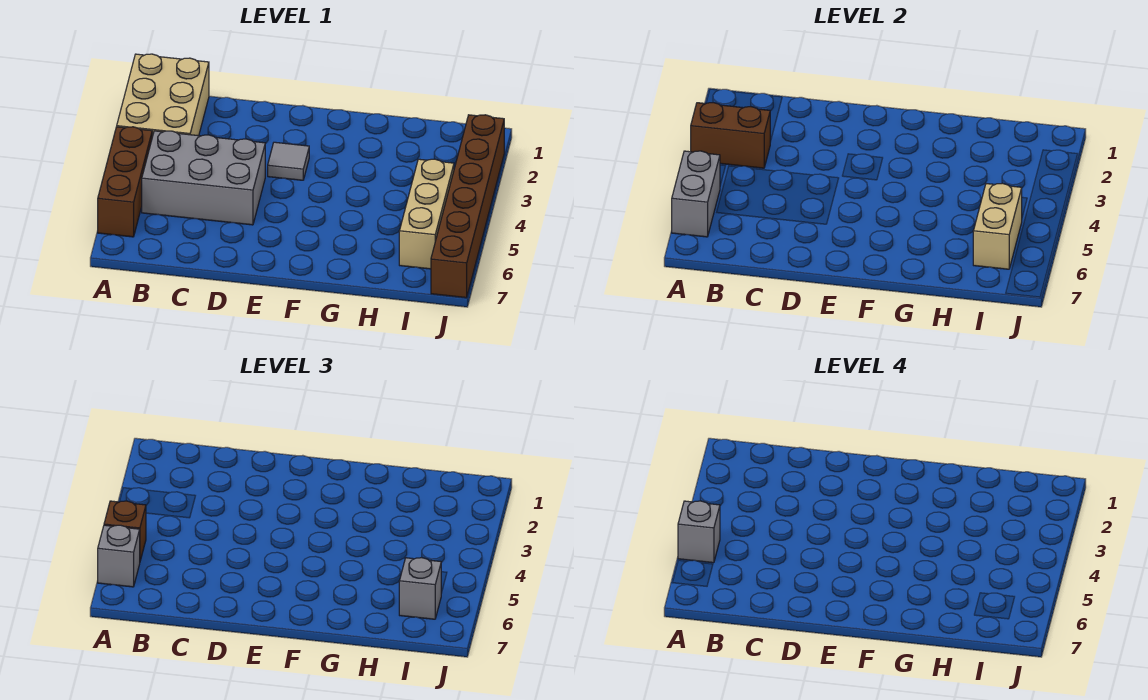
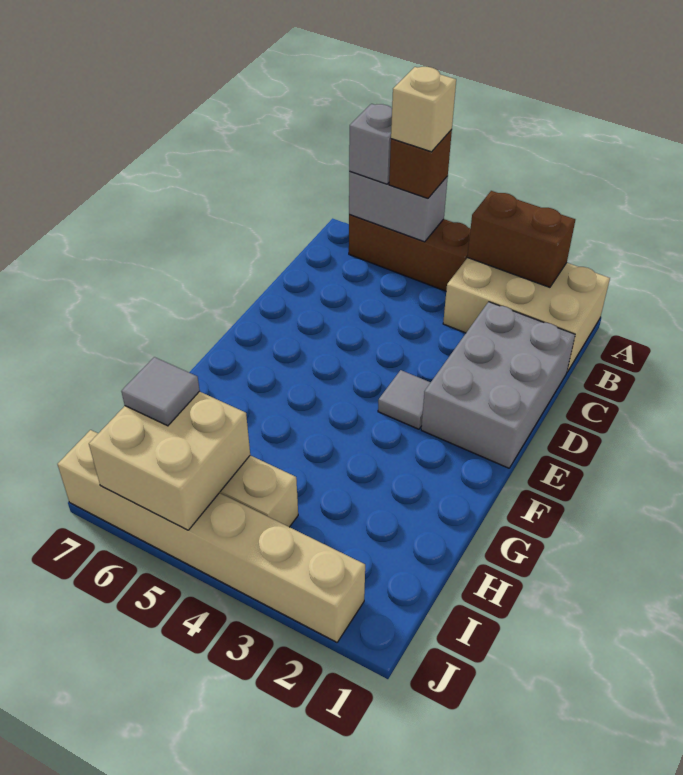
brown 1x2 brick [691,103,770,168] -> brown 1x2 brick turned to [467,191,575,287]
grey 1x1 brick [678,501,720,563] -> tan 1x1 brick [391,67,456,152]
grey 2x3 brick [142,131,265,225] -> grey 2x3 brick moved to [421,302,575,468]
tan 1x2 brick [973,183,1022,269] -> tan 2x2 brick [89,391,250,530]
grey 1x1 brick [399,558,441,619] -> grey 1x1 tile [121,357,200,426]
brown 1x6 brick [431,115,504,298] -> tan 1x6 brick [58,430,365,642]

